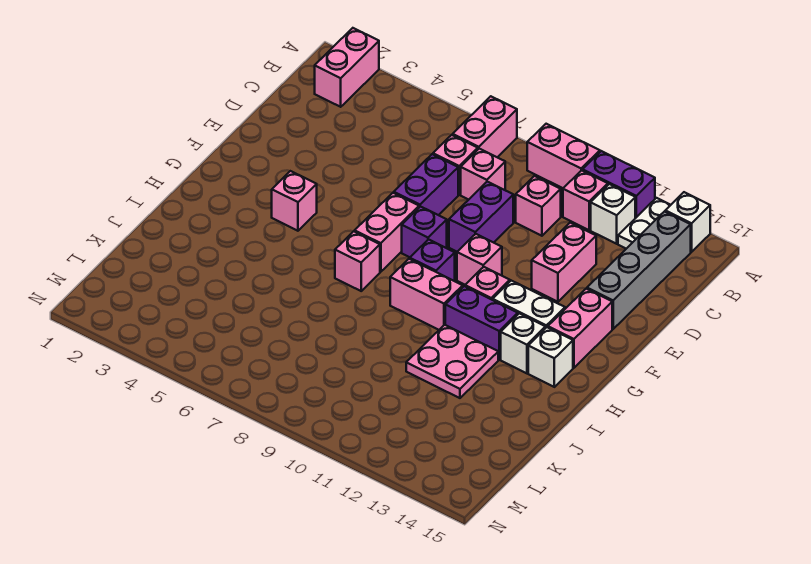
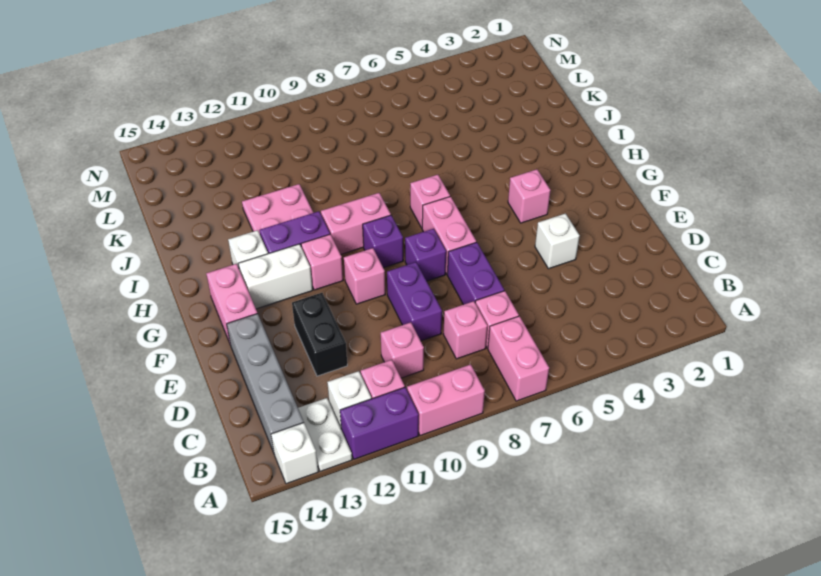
pink 1x2 brick [315,28,379,107] -> none
pink 1x2 brick [532,223,596,302] -> black 1x2 brick [292,293,347,376]
white 1x1 brick [528,327,573,387] -> white 1x1 brick moved to [535,214,580,269]

